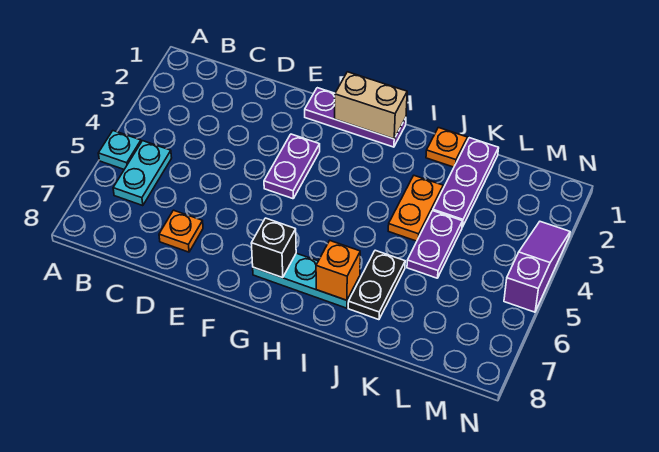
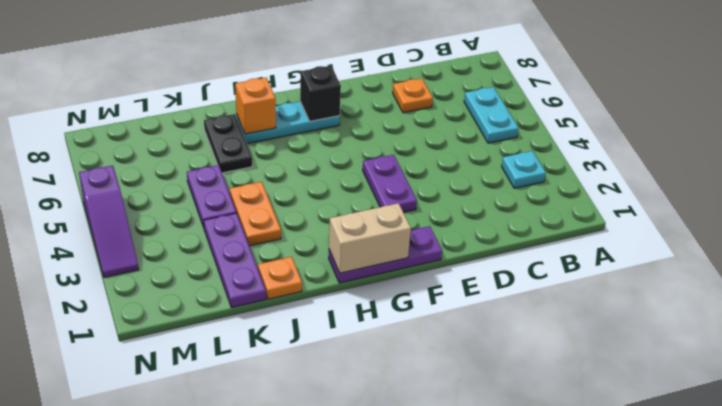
cyan 1x1 plate [98,131,141,169] -> cyan 1x1 plate moved to [502,151,546,188]

